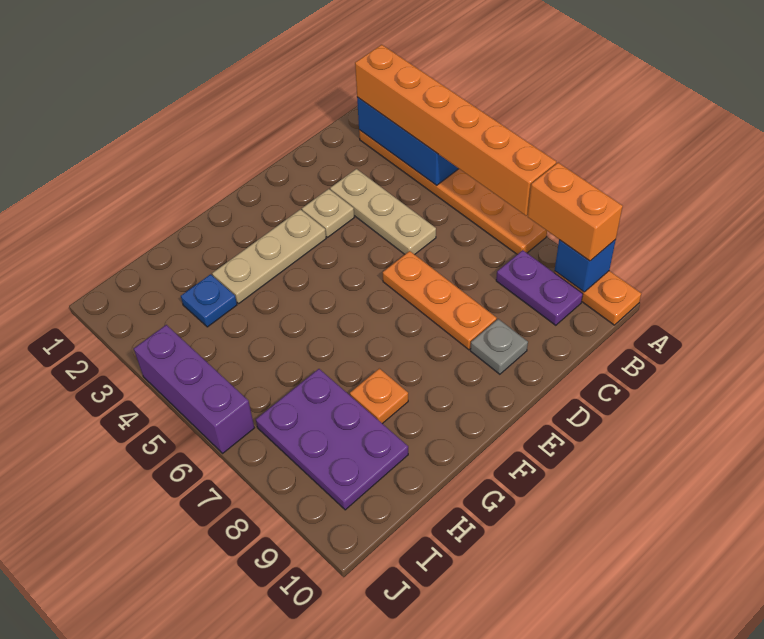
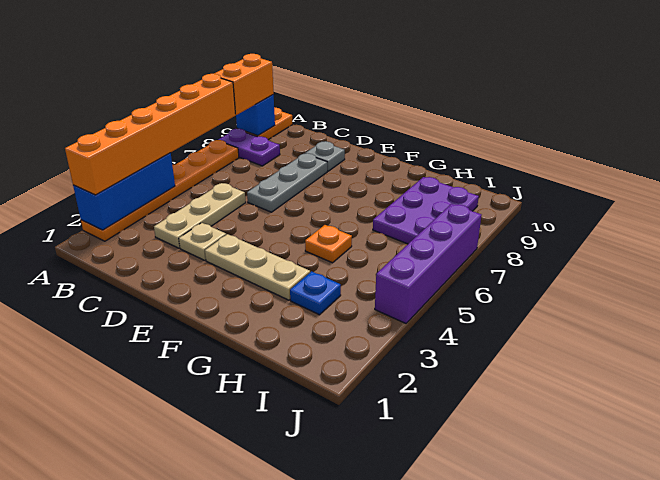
purple 1x2 plate [496,250,583,325] -> purple 1x2 plate turned to [218,129,280,166]
orange 1x3 plate [383,251,497,350] -> grey 1x3 plate [247,153,327,212]
orange 1x1 plate [350,368,408,424] -> orange 1x1 plate moved to [305,225,352,263]
purple 1x3 brick [134,325,254,453] -> purple 1x4 brick [375,204,481,323]

